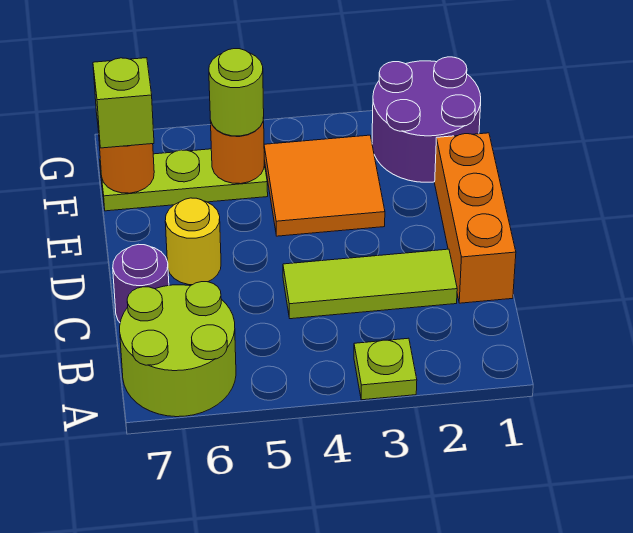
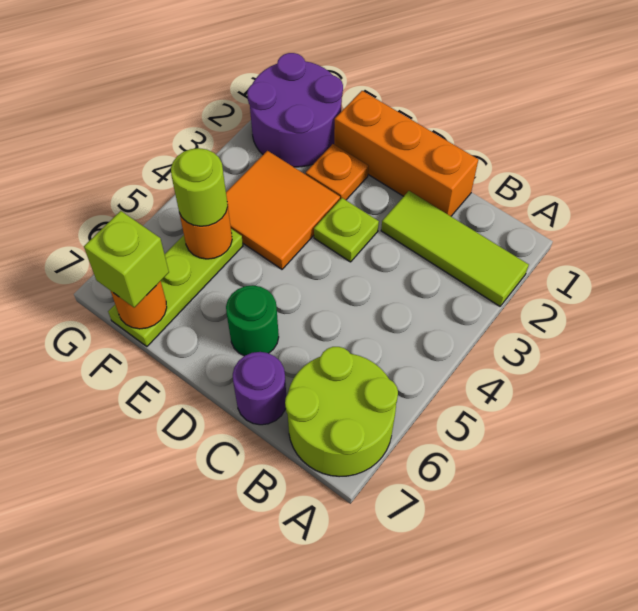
lime 1x1 plate [354,338,417,400] -> lime 1x1 plate moved to [314,198,379,262]
lime 1x3 tile [283,249,457,319] -> lime 1x3 tile turned to [381,191,529,306]
yellow 1x1 round brick [165,198,221,285] -> green 1x1 round brick [226,285,279,356]
none -> orange 1x1 plate [306,144,369,200]

